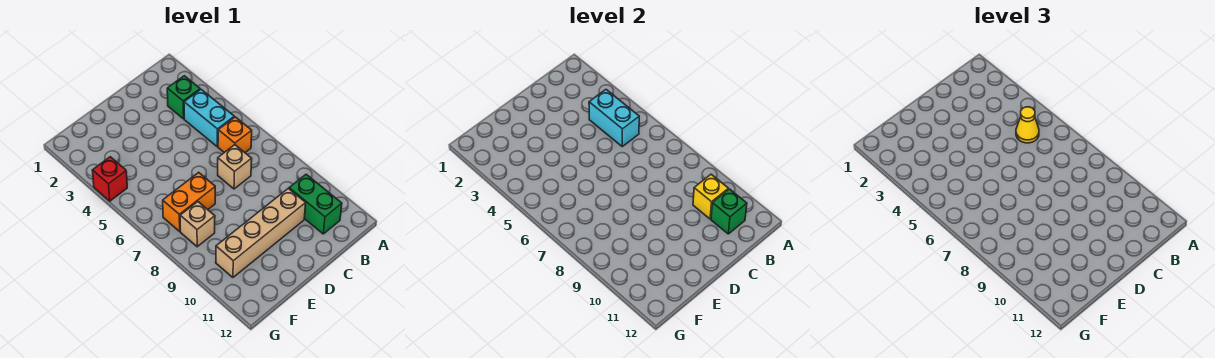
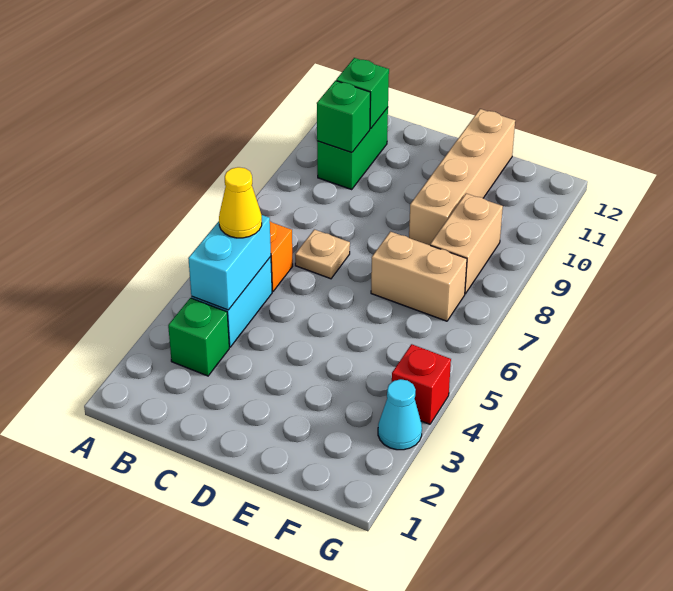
yellow 1x1 brick [693,174,728,219] -> green 1x1 brick [317,81,370,152]
tan 1x1 brick [218,145,252,189] -> tan 1x1 plate [295,229,350,279]
tan 1x4 brick [216,188,306,277] -> tan 1x4 brick turned to [409,109,515,245]
orange 1x2 brick [163,172,215,231] -> tan 1x2 brick [371,232,467,321]
tan 1x1 brick [180,202,215,247] -> tan 1x2 brick [430,194,503,294]
none -> cyan 1x1 cone [378,379,422,450]

